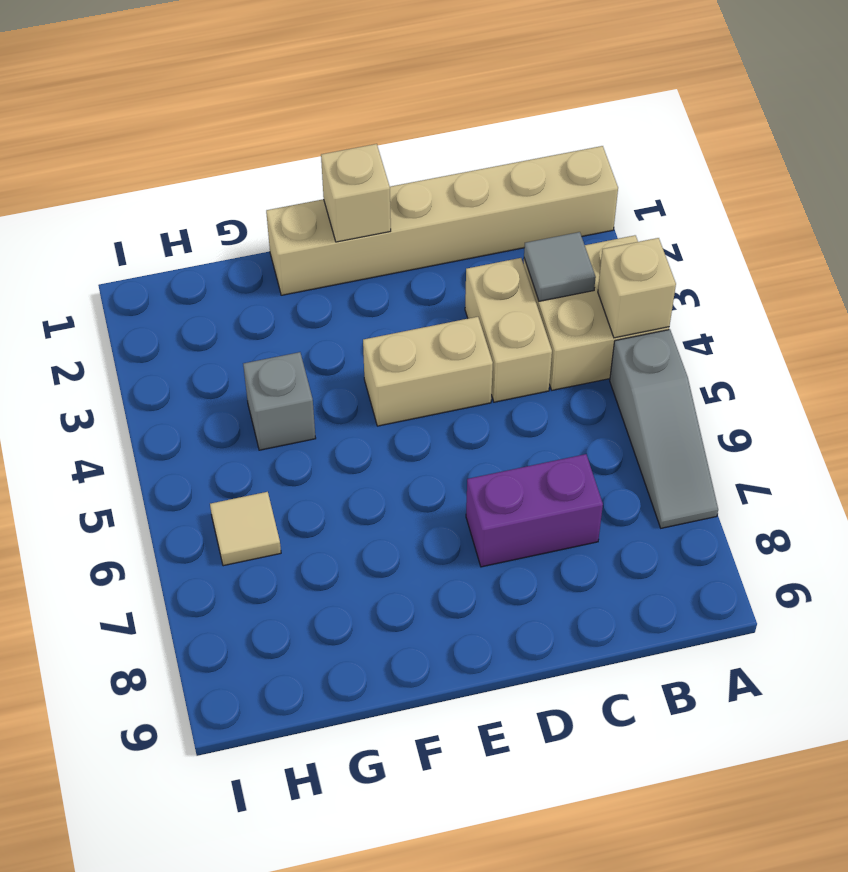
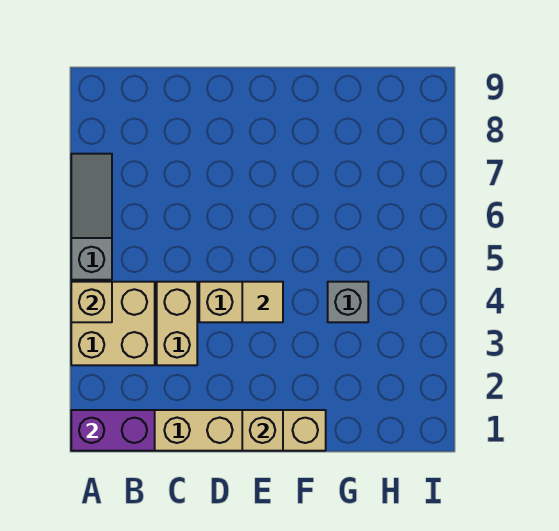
grey 1x1 tile [524,232,596,301] -> none
purple 1x2 brick [466,454,603,567] -> purple 1x2 brick moved to [71,410,155,451]
tan 1x1 tile [210,492,281,566] -> tan 1x1 tile moved to [242,282,283,322]

